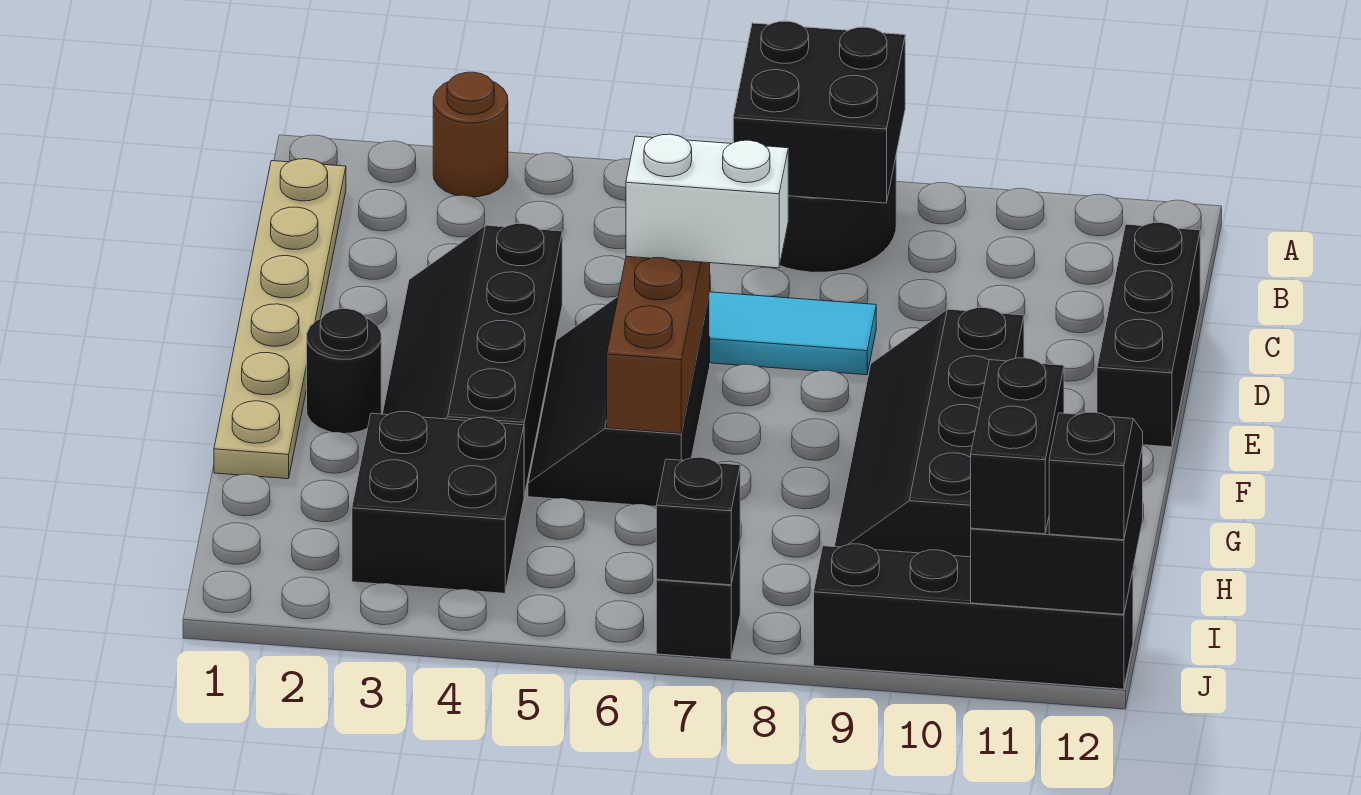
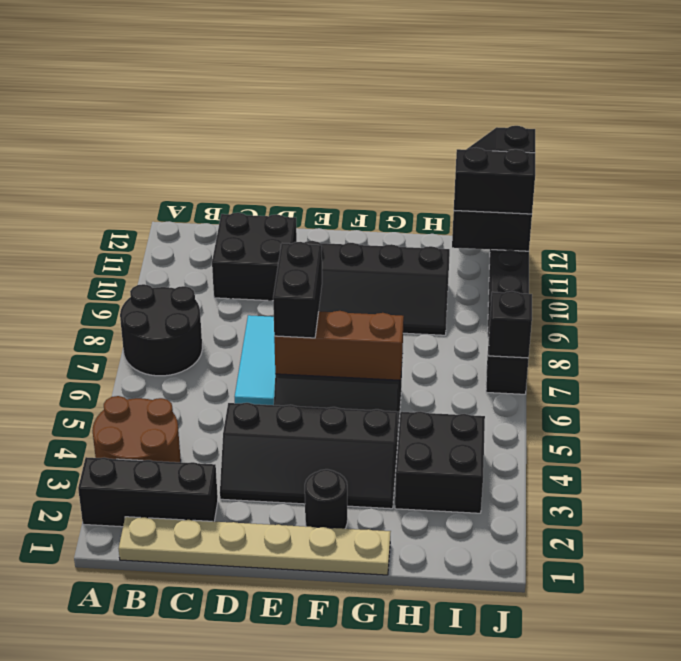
brown 1x1 round brick [433,72,508,197] -> brown 2x2 round brick [92,396,181,462]
black 2x2 brick [733,21,905,203] -> black 2x2 brick moved to [212,213,297,301]
black 1x3 brick [1097,223,1200,447] -> black 1x3 brick moved to [78,457,218,527]
white 1x2 brick [626,134,788,268] -> black 1x2 brick [273,242,322,338]

